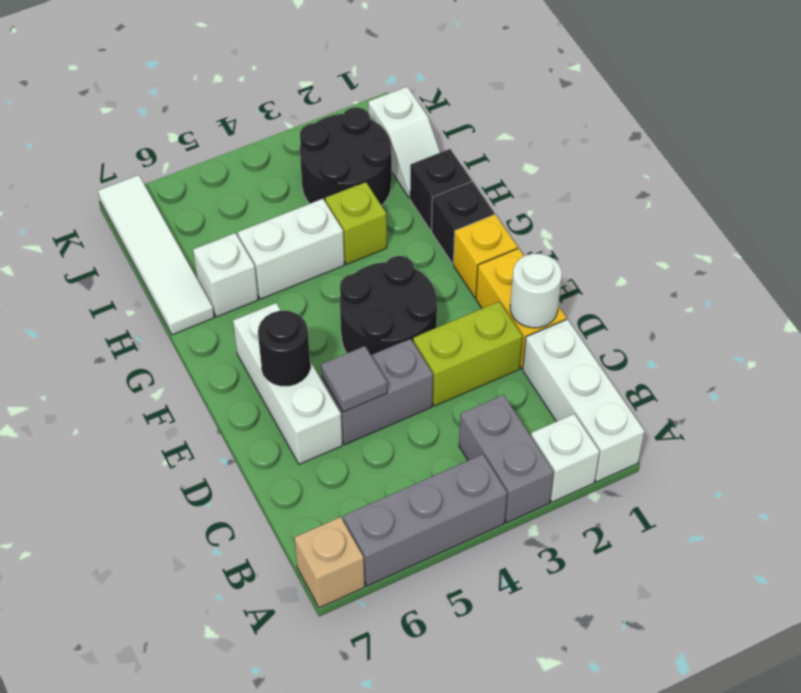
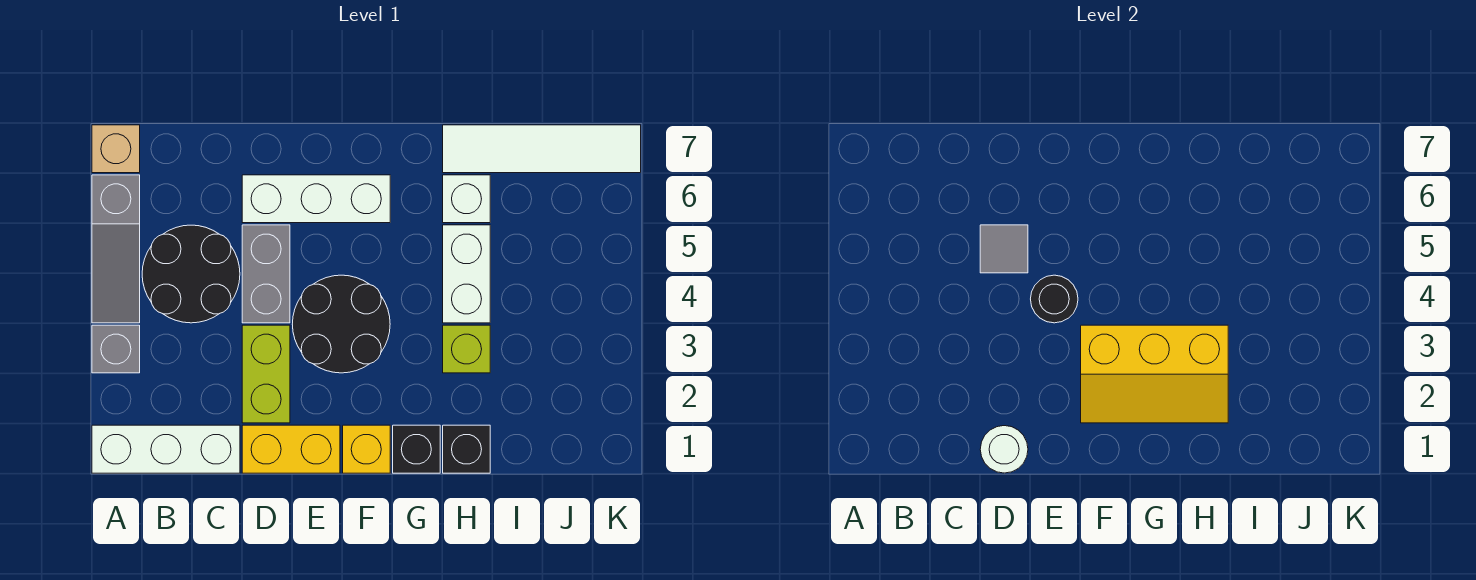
white 1x1 brick [531,414,599,502] -> none
grey 1x2 brick [459,395,554,523] -> grey 1x1 brick [92,325,140,373]
grey 1x3 brick [343,454,507,586] -> grey 1x3 slope [92,175,140,323]
black 1x1 round brick [258,311,310,386] -> black 1x1 round brick moved to [1031,275,1078,323]
none -> yellow 2x3 slope [1081,325,1228,423]
white 1x2 slope [368,87,440,198] -> none
black 2x2 round brick [300,107,392,206] -> black 2x2 round brick moved to [142,225,240,323]

